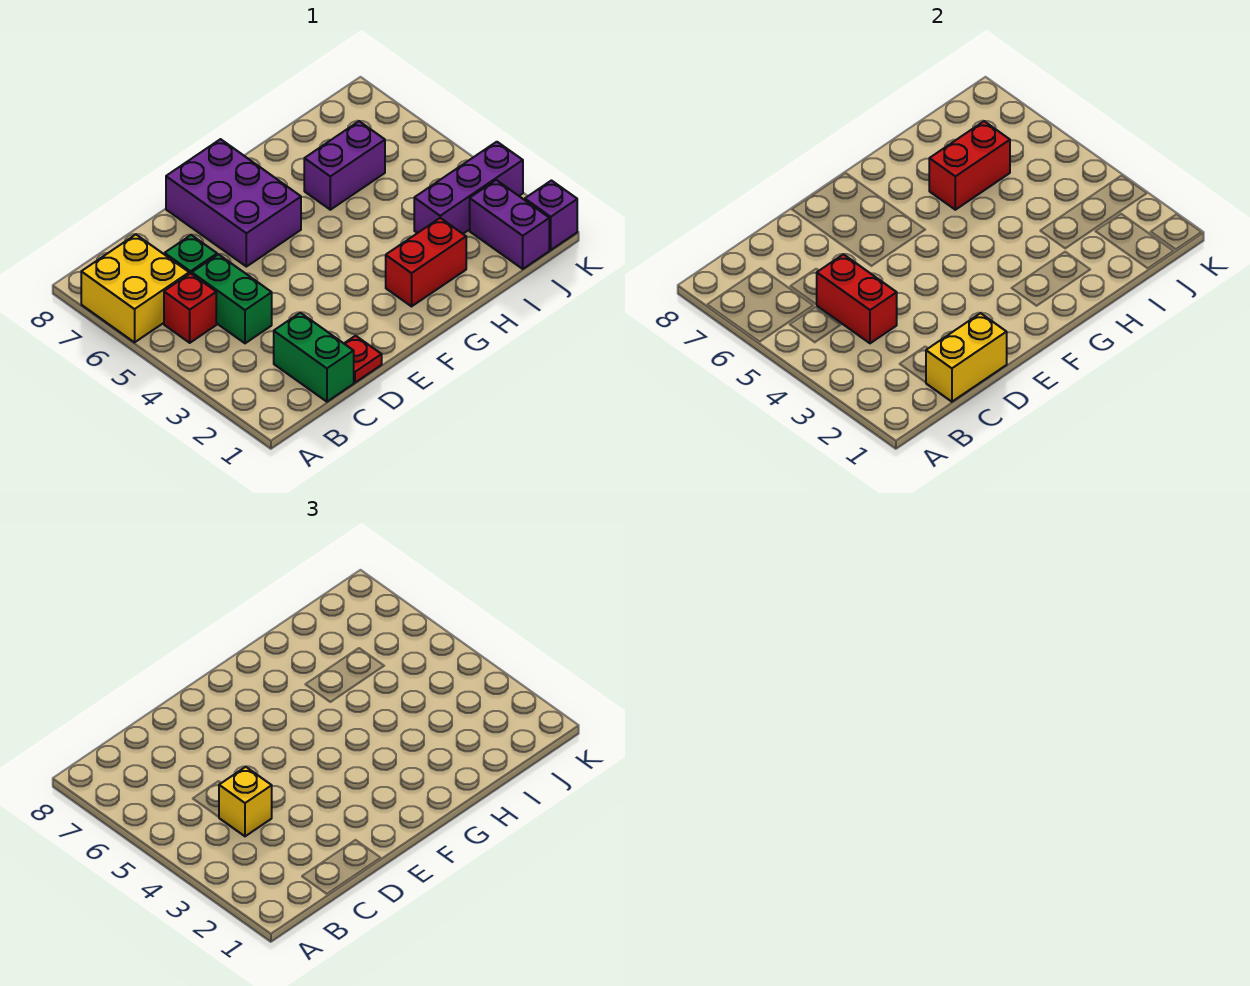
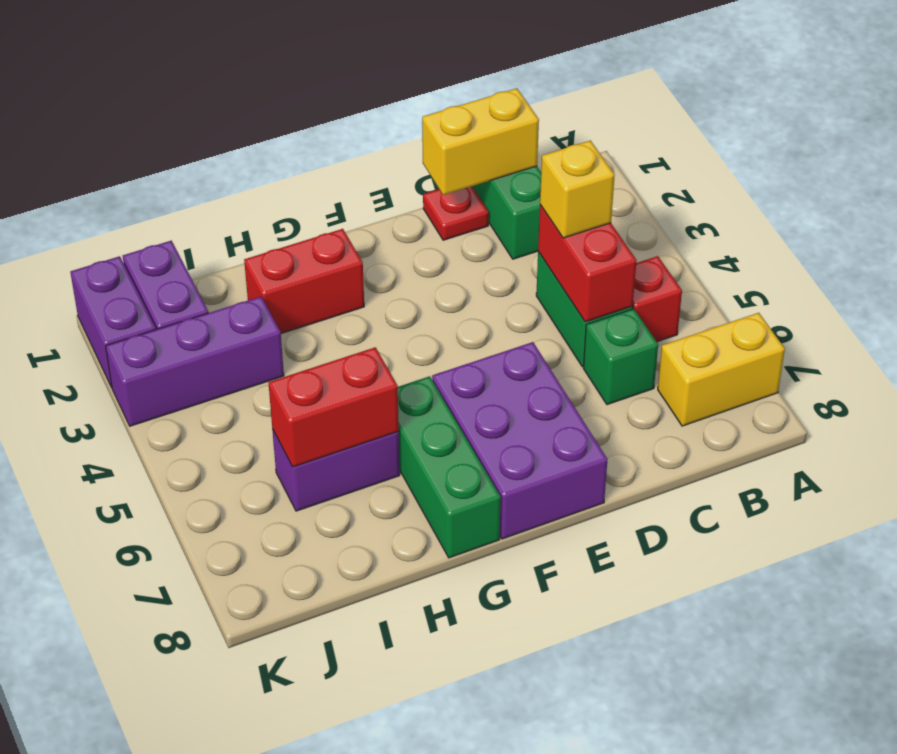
yellow 2x2 brick [81,235,189,342] -> yellow 1x2 brick [658,313,785,426]
none -> green 1x3 brick [398,376,501,558]
purple 1x1 brick [525,181,577,250] -> purple 1x2 brick [71,256,156,388]

